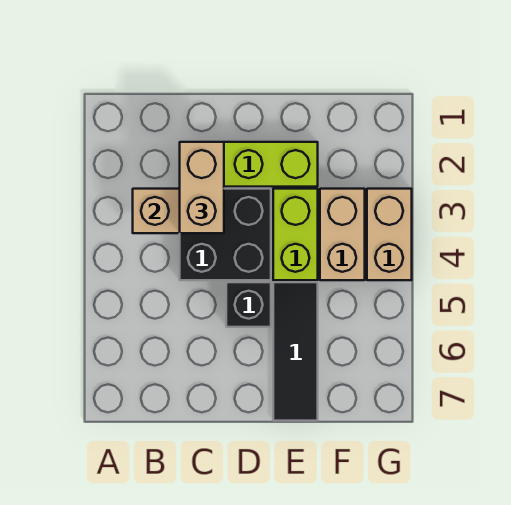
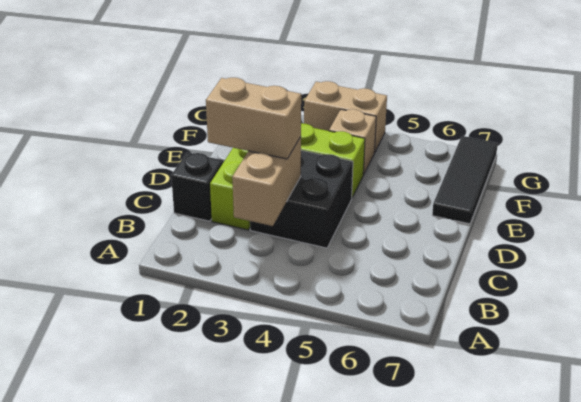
black 1x1 brick [226,282,271,327] -> black 1x1 brick moved to [171,153,223,221]
black 1x3 tile [273,282,318,421] -> black 1x3 tile turned to [432,136,498,224]
tan 1x2 brick [320,189,365,280] -> tan 1x1 brick [329,109,376,175]

